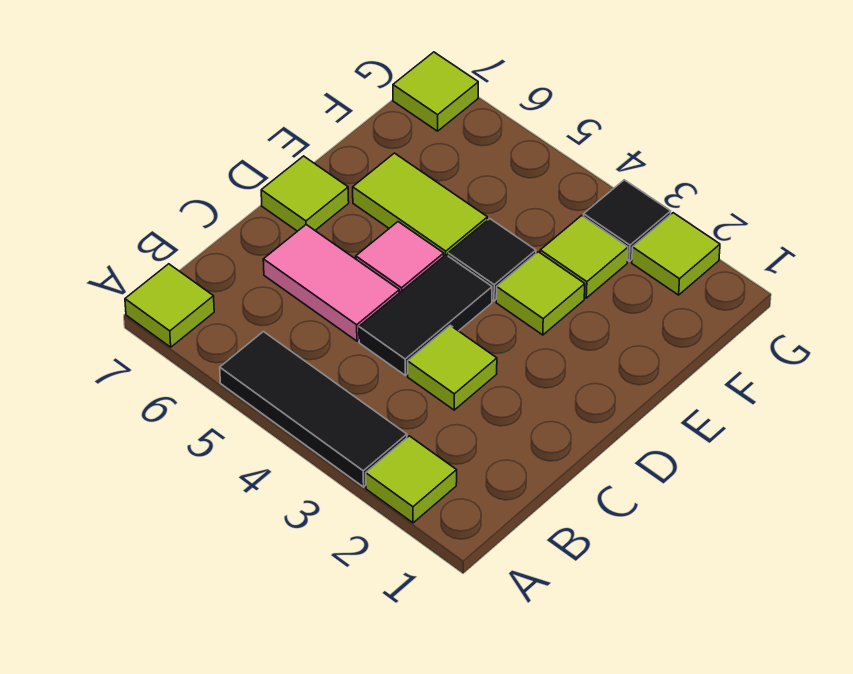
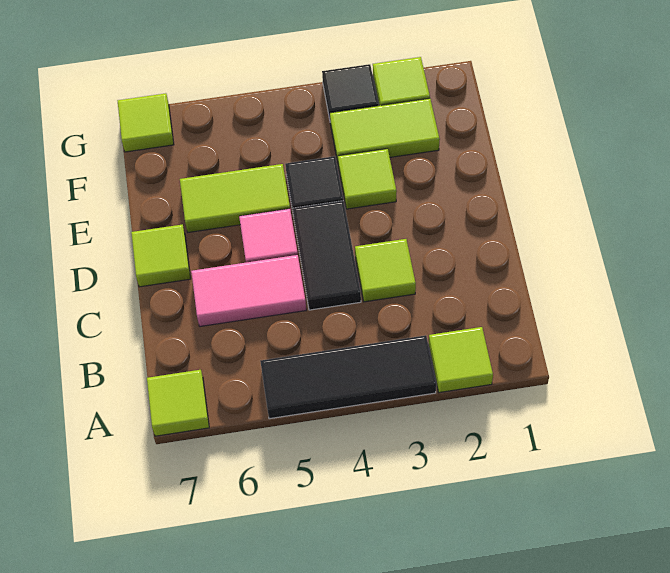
lime 1x1 tile [540,216,628,298] -> lime 1x2 tile [330,98,440,162]

